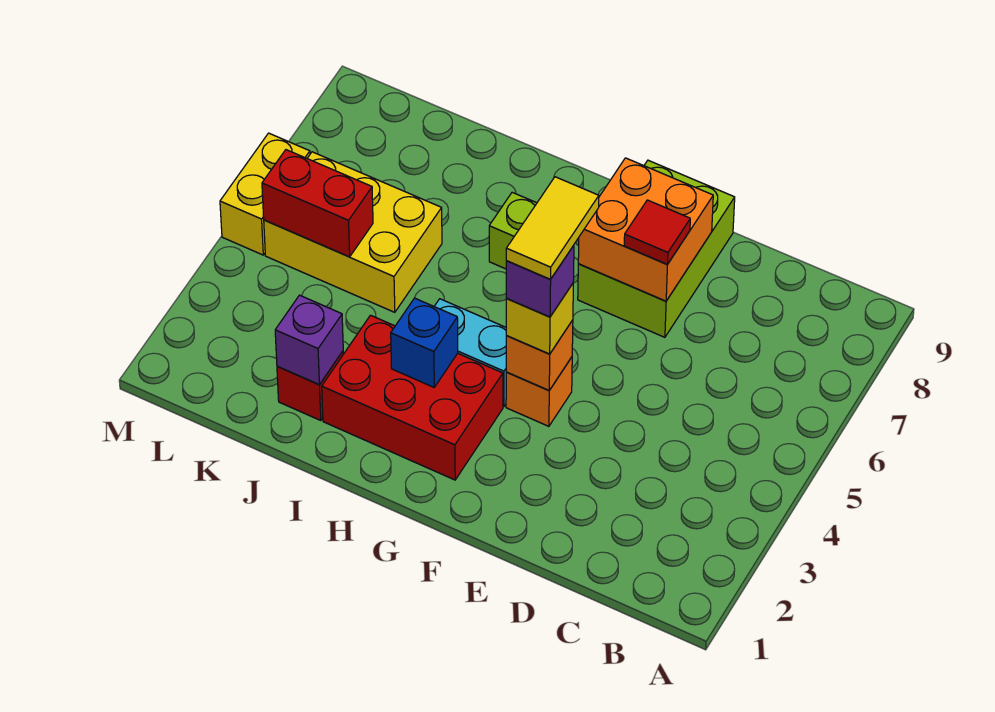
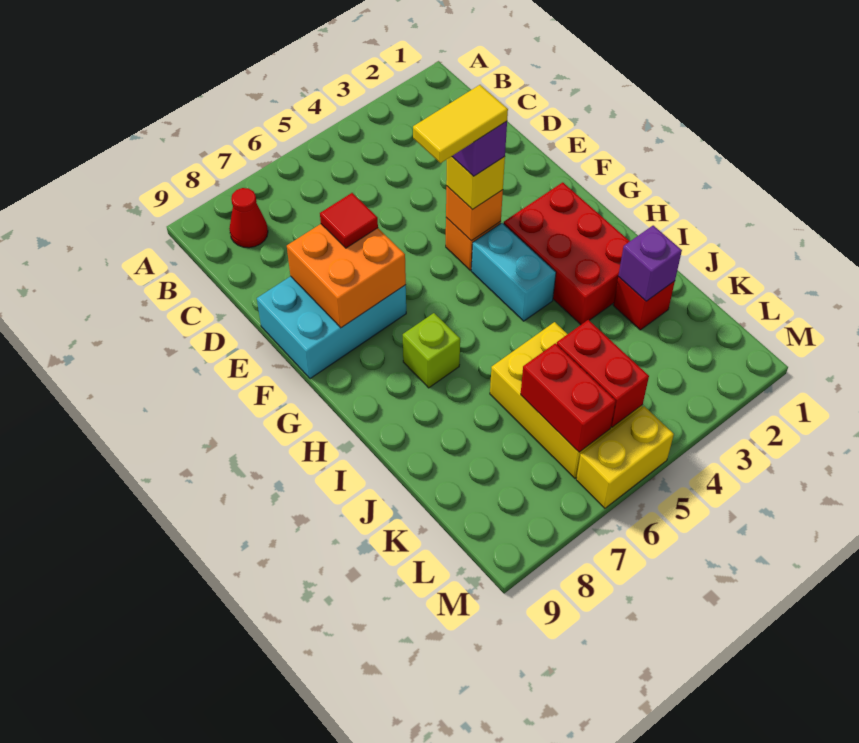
none -> red 1x1 cone [229,188,268,248]
lime 2x3 brick [578,160,735,337] -> cyan 2x3 brick [257,276,406,379]
blue 1x1 brick [391,298,458,387] -> none
none -> red 1x2 brick [521,343,616,452]

